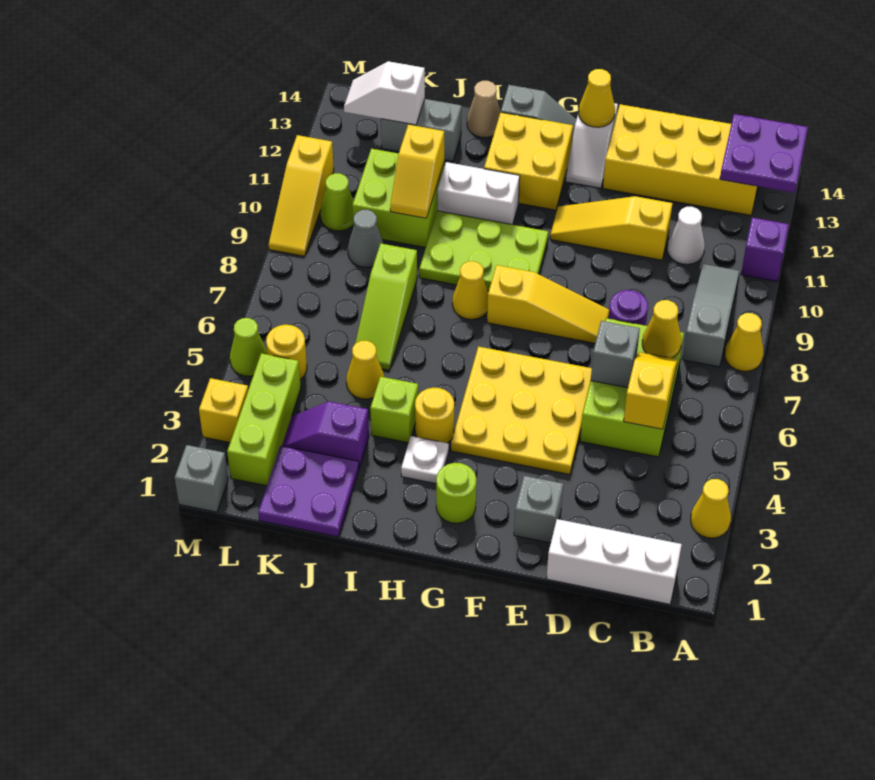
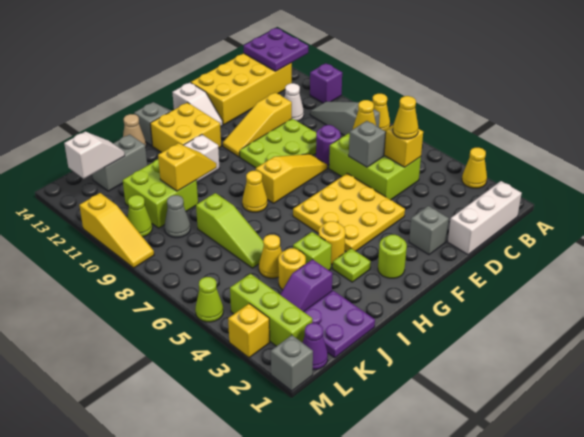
yellow 1x1 cone [579,69,615,127] -> yellow 1x1 cone moved to [393,96,418,139]
lime 2x3 plate [419,211,548,291] -> lime 2x3 plate moved to [240,119,316,168]
white 1x1 plate [401,436,449,484] -> lime 1x1 plate [333,248,371,282]
yellow 1x2 slope [390,125,444,218] -> yellow 1x2 slope turned to [158,143,216,191]
white 1x2 slope [344,61,425,125] -> white 1x2 slope turned to [64,132,125,179]
none -> purple 1x1 cone [303,323,328,370]
yellow 1x1 round brick [266,325,307,380] -> yellow 1x1 round brick moved to [278,248,306,290]

